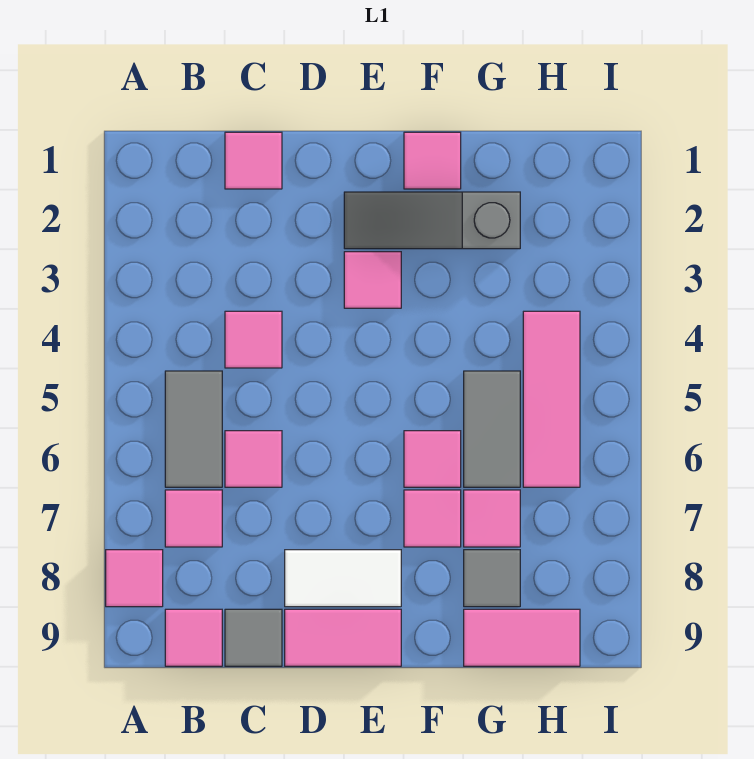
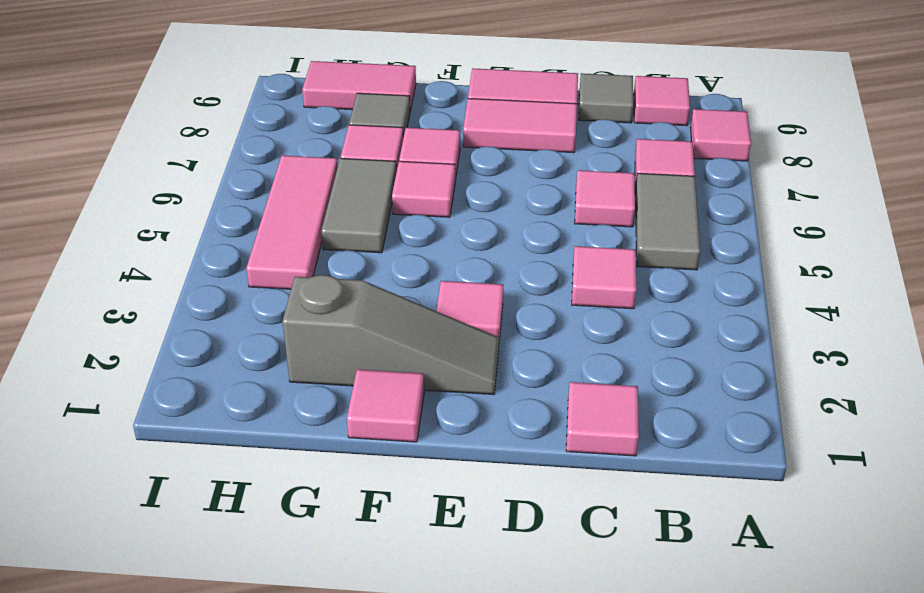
white 1x2 tile [285,550,401,607] -> pink 1x2 tile [463,98,577,153]

